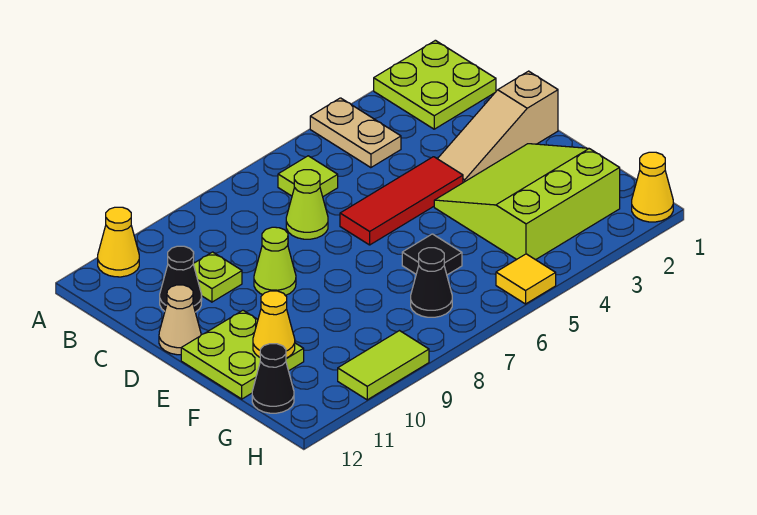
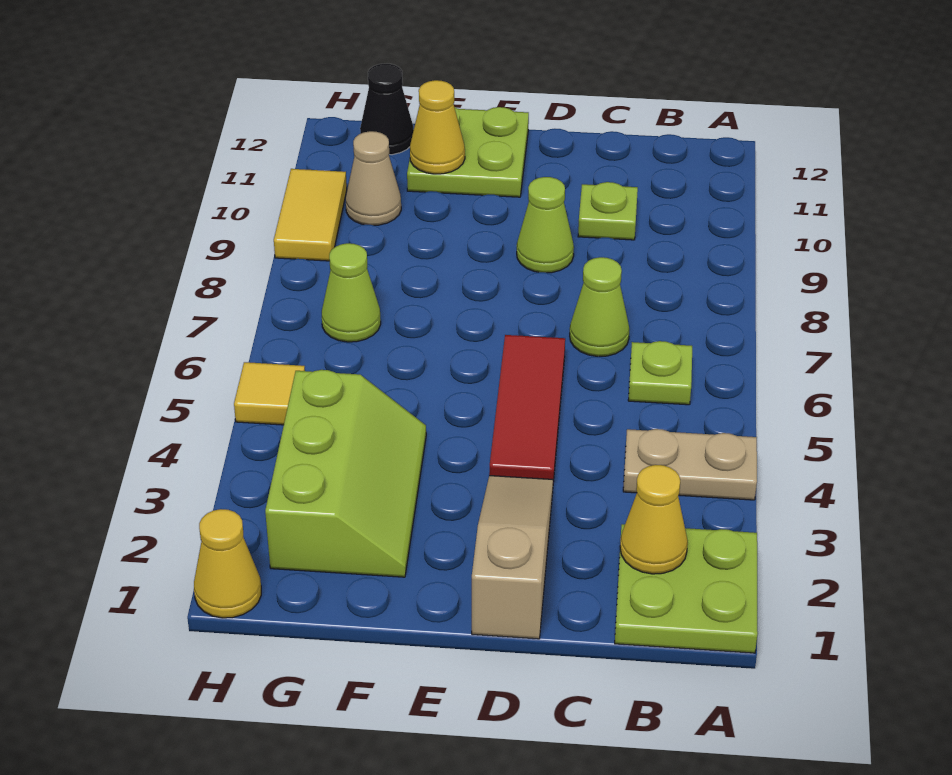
yellow 1x1 cone [98,207,139,277] -> yellow 1x1 cone moved to [620,465,688,574]
lime 1x1 tile [278,156,338,196] -> lime 1x1 plate [628,341,692,405]
black 1x1 cone [160,246,202,312] -> none
tan 1x1 cone [159,285,201,355] -> tan 1x1 cone moved to [346,131,401,225]
lime 3x3 slope [434,144,620,260] -> lime 2x3 slope [265,370,426,577]
black 1x1 tile [402,234,462,275] -> none
black 1x1 cone [411,248,452,317] -> lime 1x1 cone [322,243,381,342]
lime 1x2 tile [338,331,429,400] -> yellow 1x2 tile [274,169,347,261]

